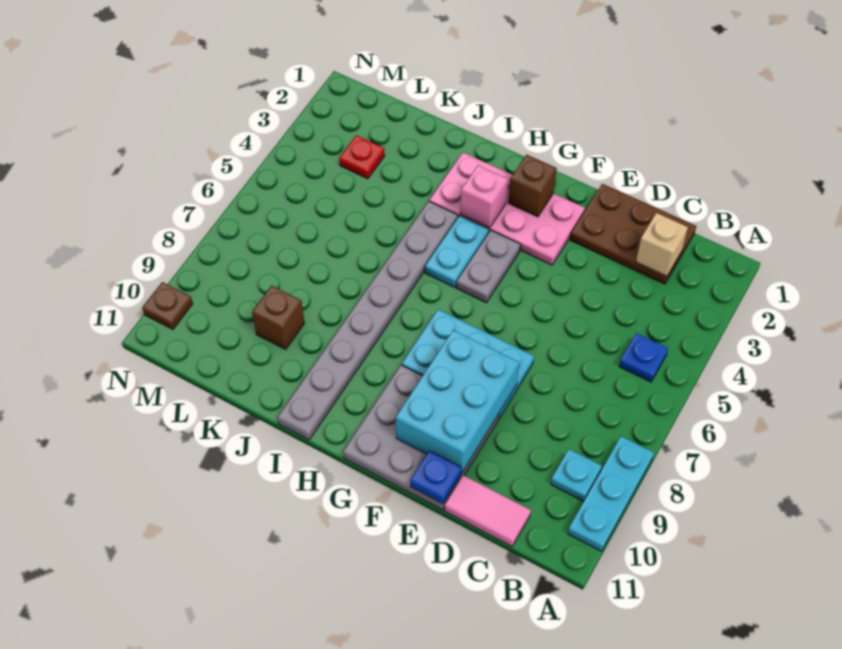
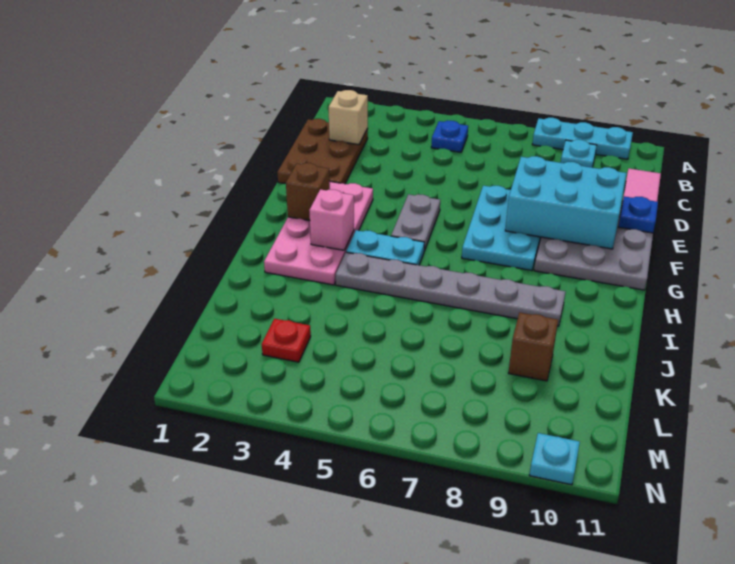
grey 1x2 plate [456,230,521,303] -> grey 1x2 plate turned to [391,194,440,251]
grey 1x8 plate [278,201,458,440] -> grey 1x6 plate [336,252,566,326]
brown 1x1 plate [142,282,193,329] -> cyan 1x1 plate [529,433,580,485]

